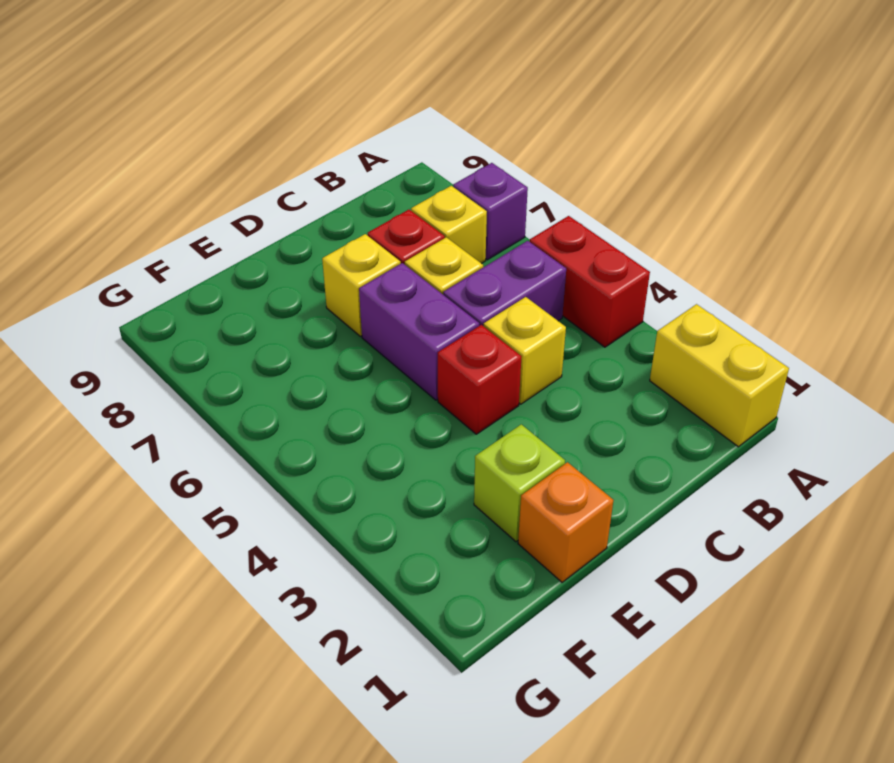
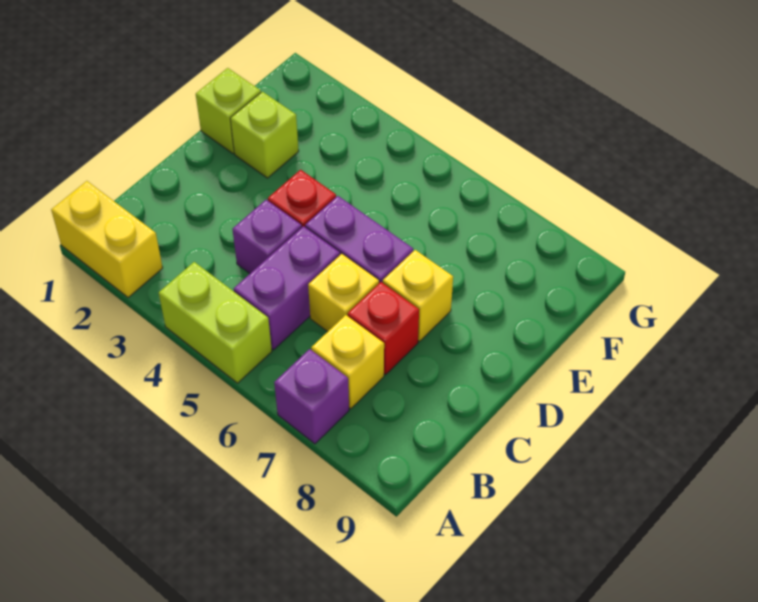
red 1x2 brick [530,216,650,347] -> lime 1x2 brick [159,262,272,383]
yellow 1x1 brick [484,297,566,404] -> purple 1x1 brick [232,200,302,274]
orange 1x1 brick [518,462,613,582] -> lime 1x1 brick [196,68,261,153]

